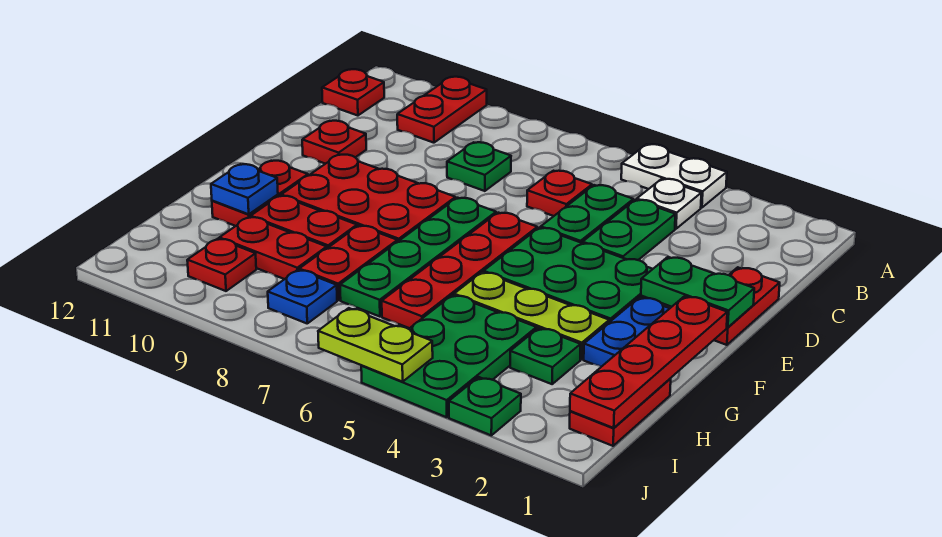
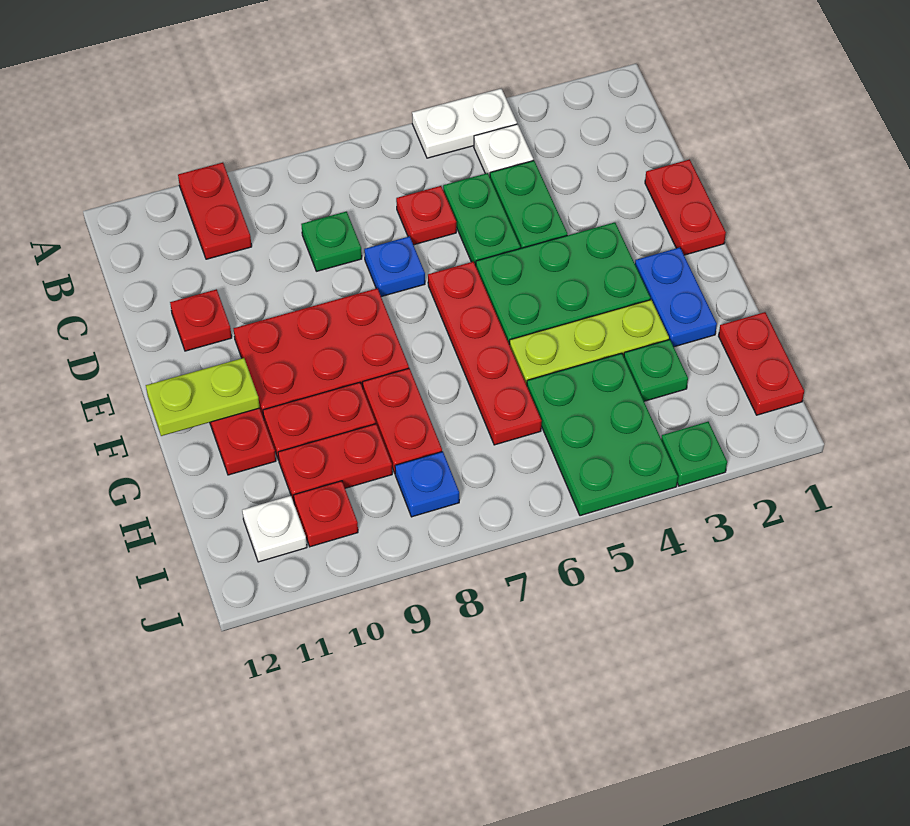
red 1x1 plate [322,69,384,116] -> none
green 1x2 plate [641,257,754,328] -> none
green 1x4 plate [340,198,496,317] -> none
red 1x4 plate [570,296,727,428] -> none
blue 1x1 plate [211,164,278,214] -> blue 1x1 plate moved to [364,236,425,297]
none -> white 1x1 plate [242,496,307,562]
lime 1x2 plate [318,308,433,382] -> lime 1x2 plate moved to [146,358,260,436]

